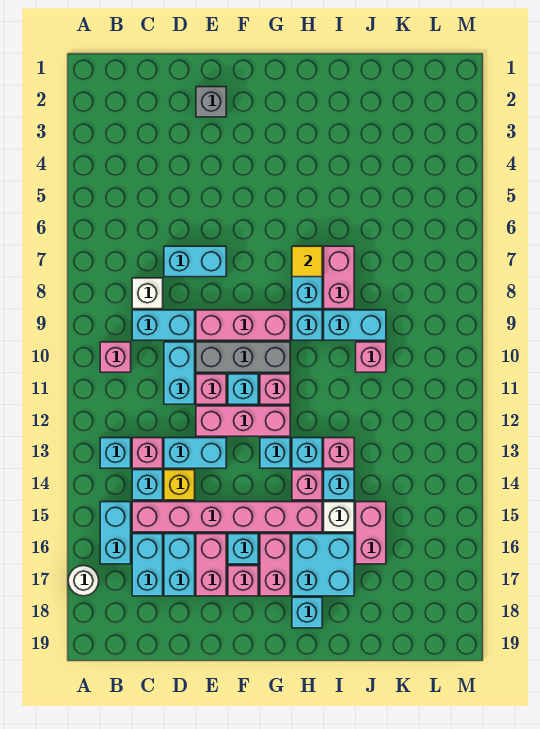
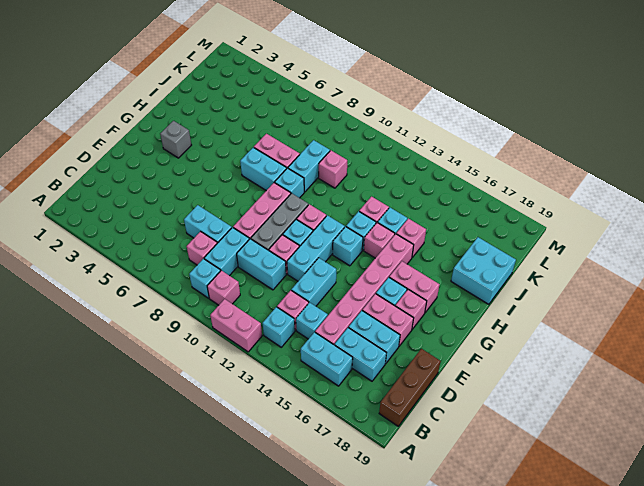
white 1x1 round brick [68,566,99,596] -> none
none -> brown 1x3 brick [379,349,441,426]
white 1x1 brick [132,278,163,309] -> pink 1x1 brick [187,232,217,265]
cyan 1x2 brick [164,246,226,277] -> cyan 1x2 brick turned to [184,205,232,243]
yellow 1x1 brick [164,470,195,500] -> none
grey 1x1 brick [196,87,226,117] -> grey 1x1 brick moved to [160,121,191,158]
pink 1x3 brick [196,406,290,436] -> cyan 1x3 brick [287,215,345,281]
yellow 1x1 tile [292,246,322,277] -> none
cyan 2x2 brick [292,534,354,596] -> cyan 2x2 brick moved to [451,237,516,304]
cyan 1x1 brick [292,597,322,628] -> cyan 1x1 brick moved to [189,259,221,298]
white 1x1 brick [324,502,354,532] -> pink 1x1 brick [396,219,426,257]
pink 1x2 brick [356,502,386,564] -> pink 1x2 brick moved to [210,299,262,352]

